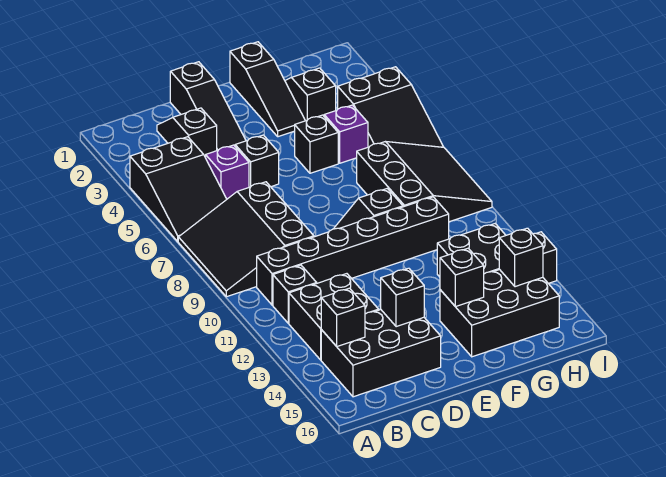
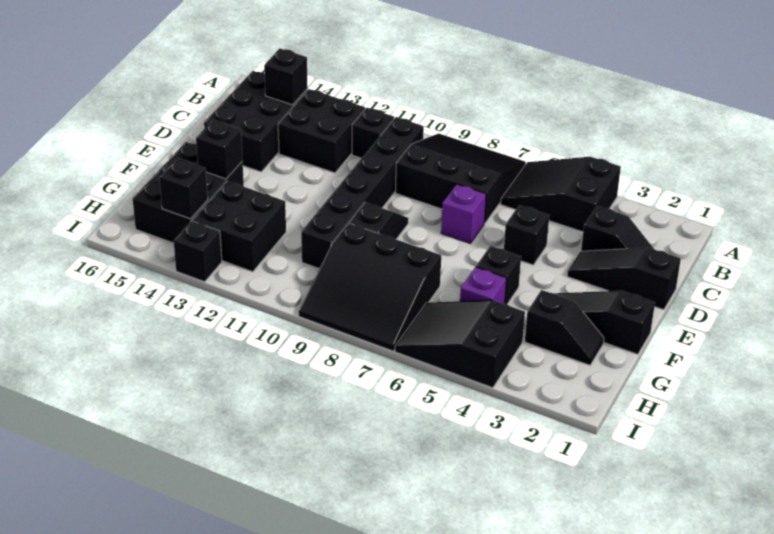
purple 1x1 brick [206,145,249,199] -> purple 1x1 brick moved to [441,184,486,244]
black 1x1 brick [381,268,424,327] -> none

